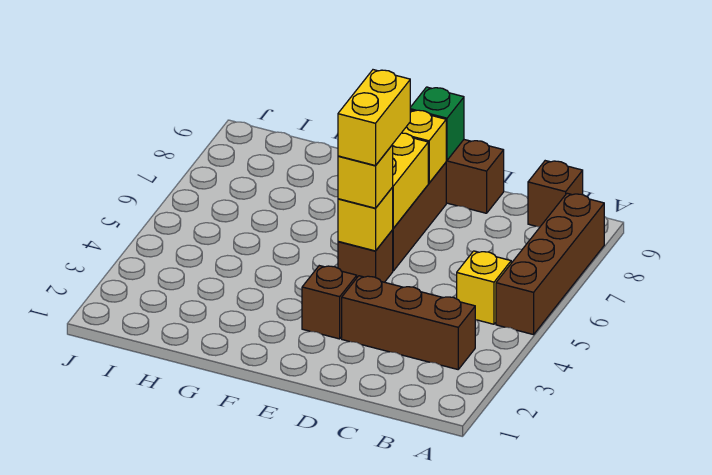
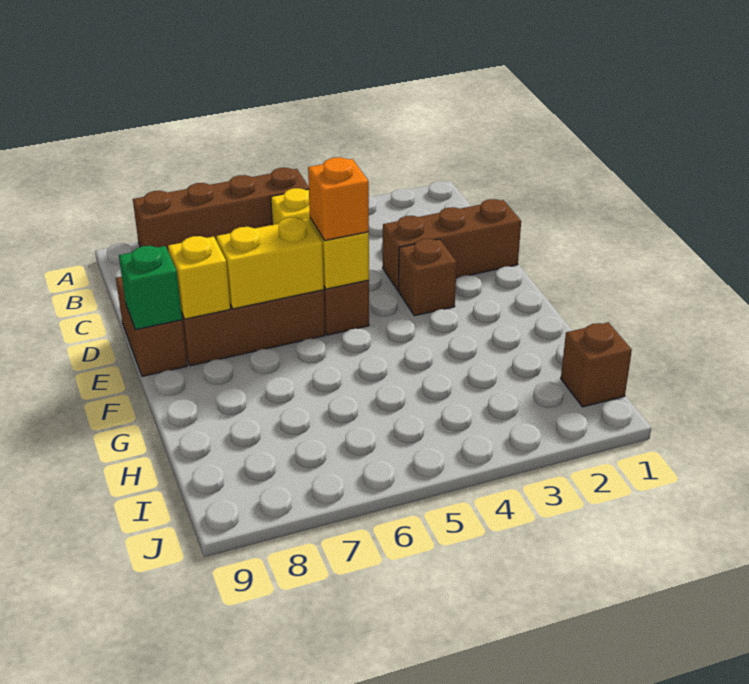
brown 1x3 brick [342,276,475,369] -> brown 1x3 brick turned to [383,199,521,291]
brown 1x1 brick [528,161,583,227] -> brown 1x1 brick moved to [561,322,632,407]
yellow 1x1 brick [338,145,393,208] -> orange 1x1 brick [308,157,369,241]
yellow 1x2 brick [338,70,410,166] -> none

